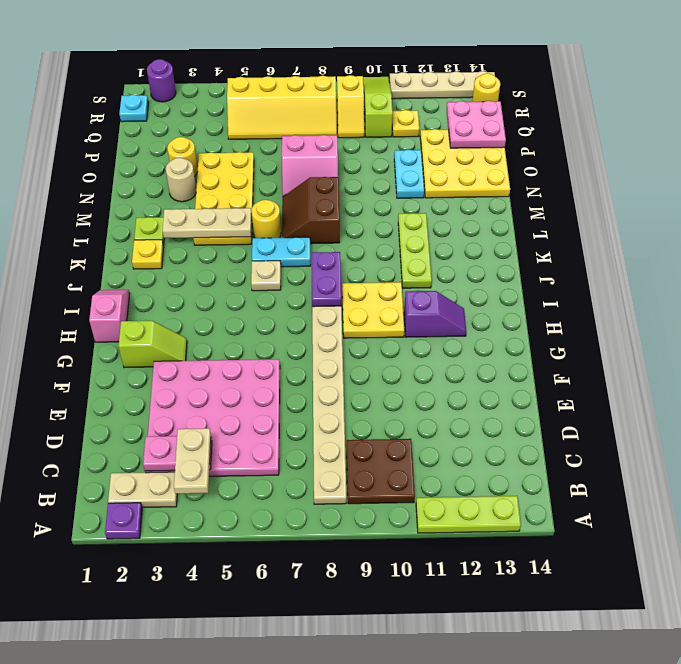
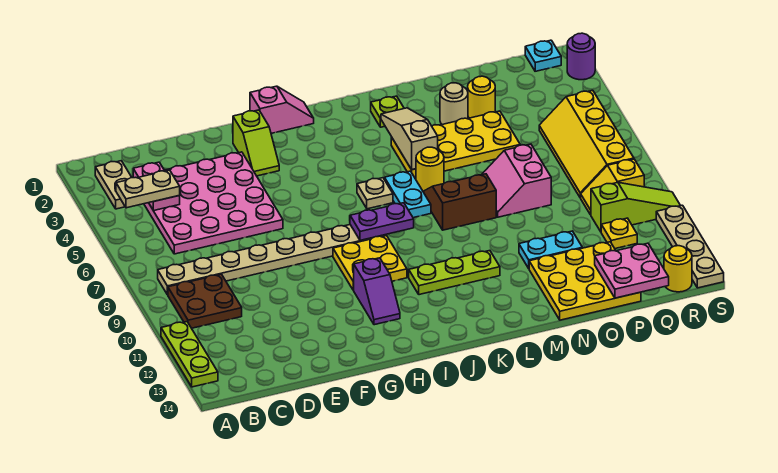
purple 1x1 plate [105,503,142,539] -> none
yellow 1x1 plate [132,240,164,269] -> none
tan 1x3 plate [162,208,252,238] -> tan 1x3 slope [381,108,438,170]

